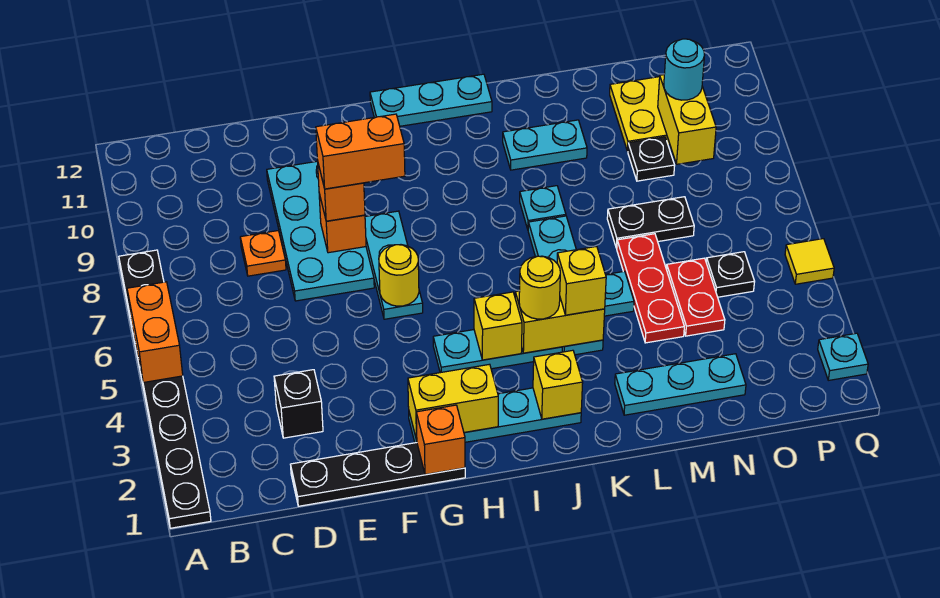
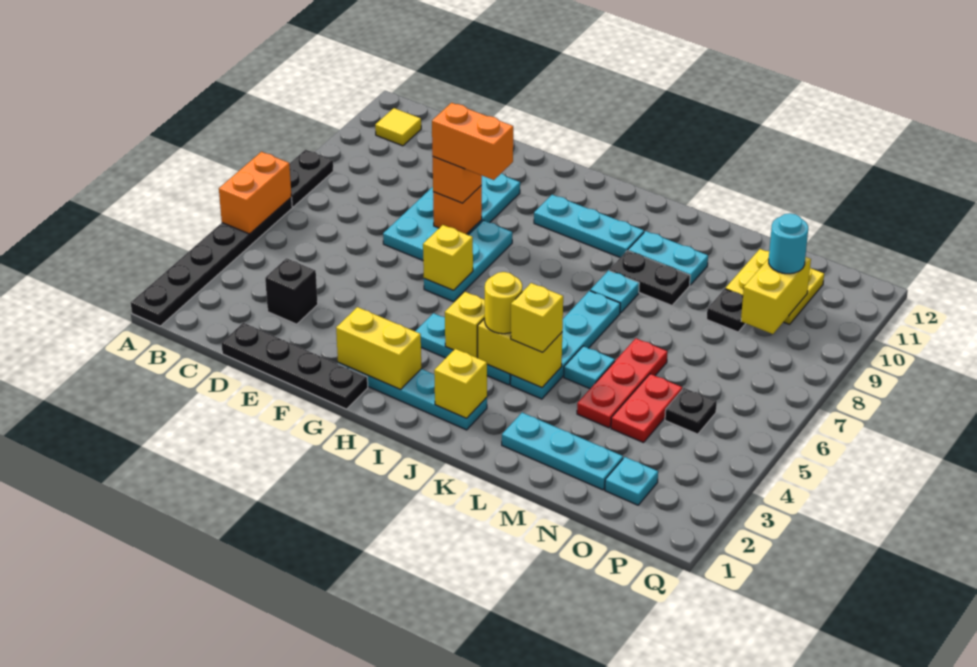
orange 1x1 plate [240,231,286,276] -> none
orange 1x1 brick [416,405,465,475] -> none
yellow 1x1 round brick [379,245,419,306] -> yellow 1x1 brick [423,225,473,290]
cyan 1x3 plate [370,74,492,126] -> cyan 1x3 plate moved to [534,195,644,258]
black 1x2 plate [607,197,694,248] -> black 1x2 plate moved to [609,251,690,305]
cyan 1x1 plate [818,333,868,380] -> cyan 1x1 plate moved to [605,457,658,505]
yellow 1x1 tile [785,239,834,284] -> yellow 1x1 tile moved to [375,108,421,146]

